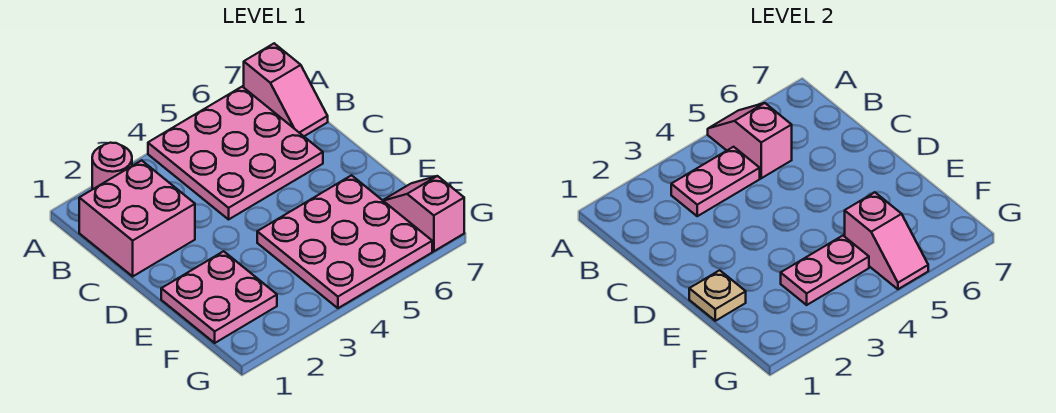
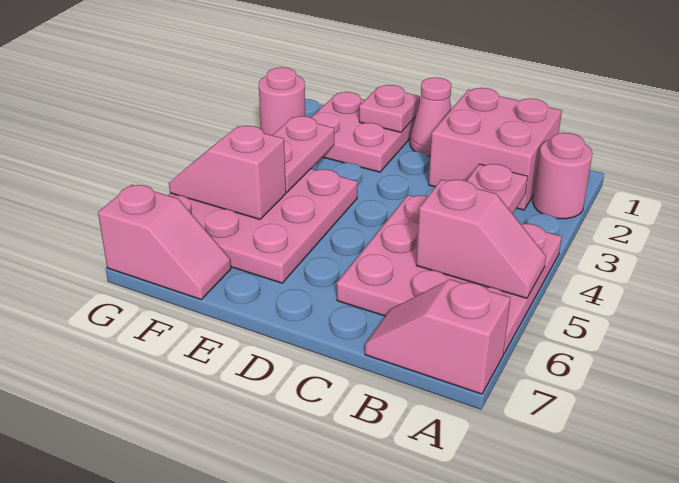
none -> pink 1x1 cone [410,77,451,156]
tan 1x1 plate [689,270,746,321] -> pink 1x1 plate [359,85,420,132]
none -> pink 1x1 round brick [259,67,305,135]

